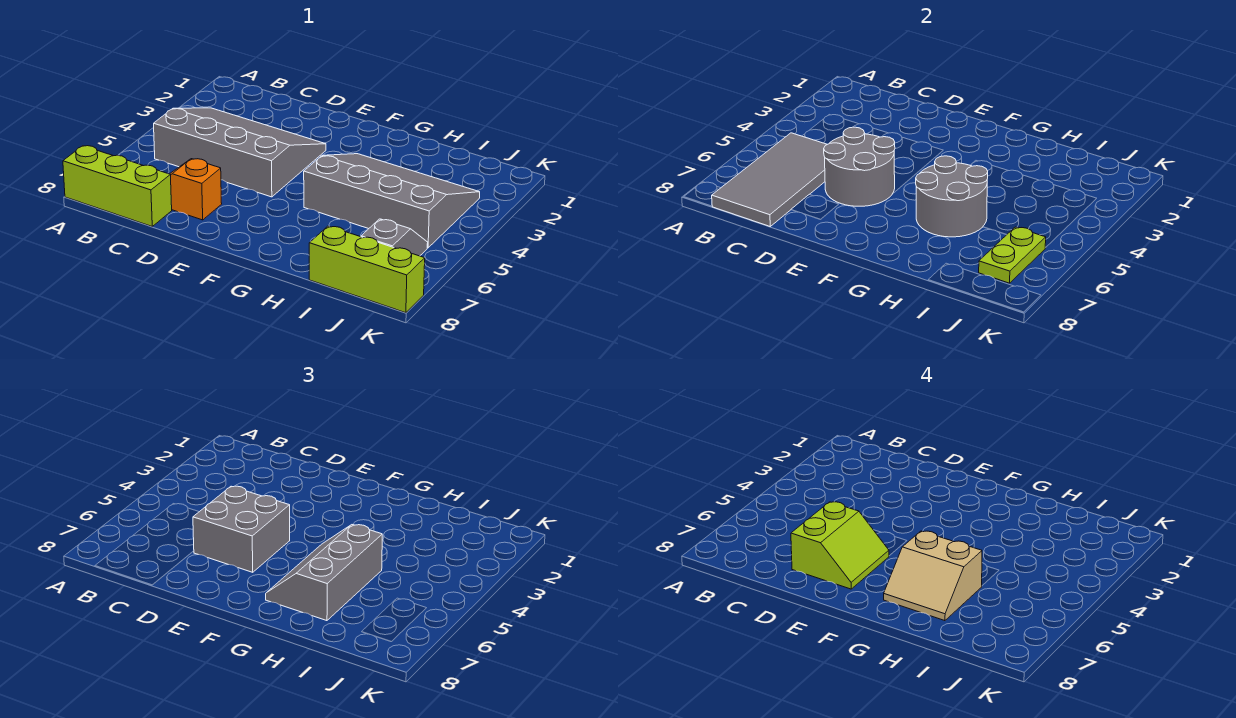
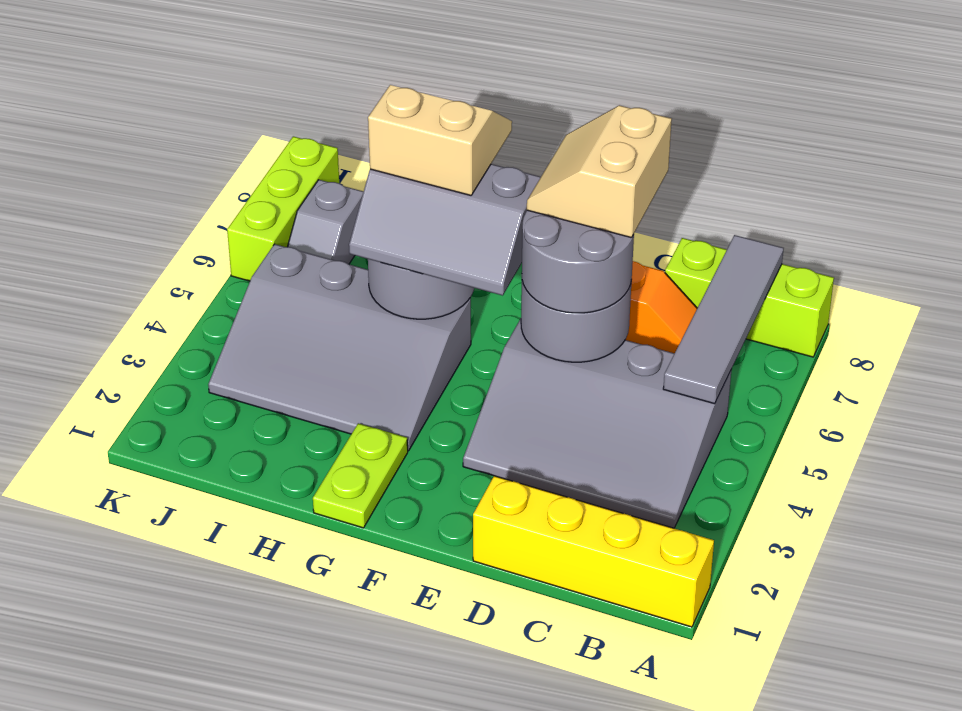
none -> yellow 1x4 brick [473,476,714,627]
grey 2x4 tile [712,133,827,226] -> grey 1x4 tile [663,235,784,404]
grey 2x2 brick [193,486,290,572] -> grey 2x2 round brick [522,210,634,313]
lime 2x2 slope [791,502,889,589] -> tan 2x2 slope [527,105,672,238]
grey 2x3 slope [266,525,382,621] -> grey 2x3 slope turned to [349,164,541,296]
lime 1x3 brick [309,226,425,313] -> lime 1x3 brick turned to [227,136,339,281]
lime 1x2 plate [979,227,1046,283] -> lime 1x2 plate moved to [313,423,408,528]

